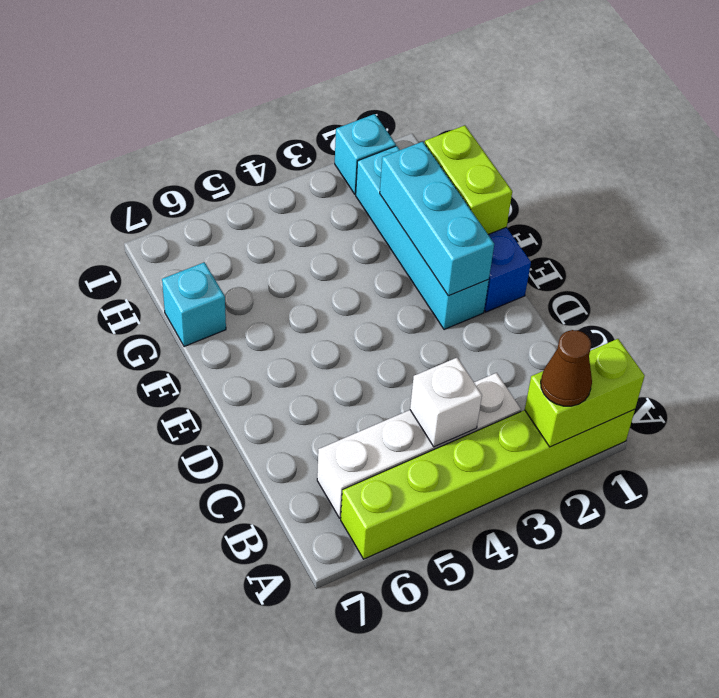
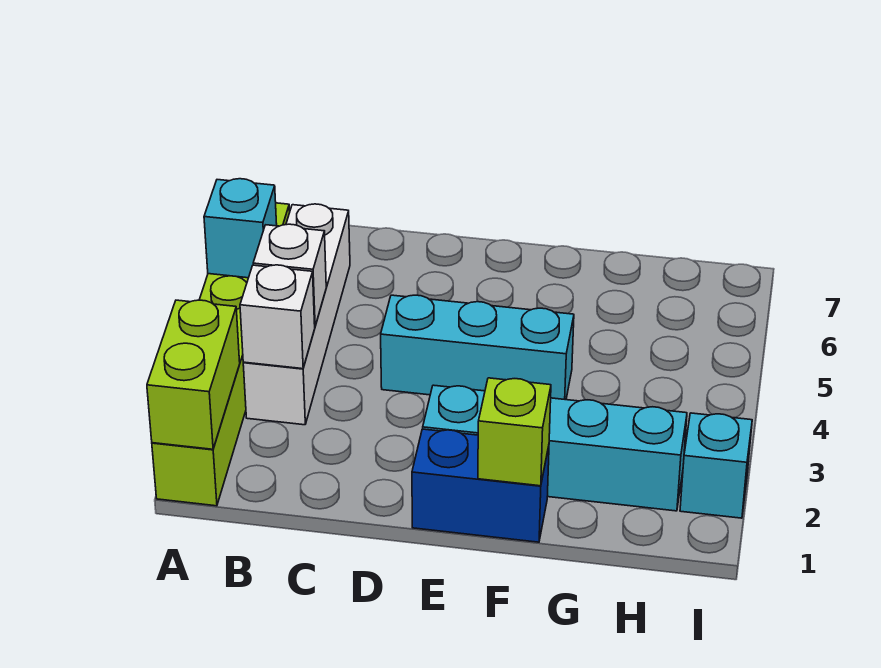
brown 1x1 cone [541,330,592,406] -> none
none -> white 1x1 brick [240,265,315,369]
cyan 1x3 brick [380,142,494,296] -> cyan 1x3 brick moved to [381,295,574,400]
lime 1x2 brick [425,125,512,234] -> lime 1x1 brick [478,378,551,486]
cyan 1x1 brick [162,262,226,347] -> cyan 1x1 brick moved to [204,179,277,278]

